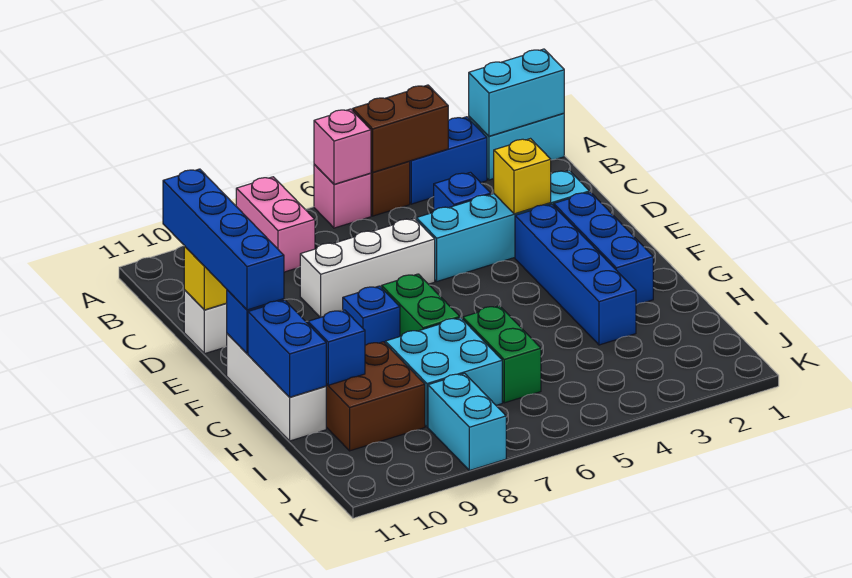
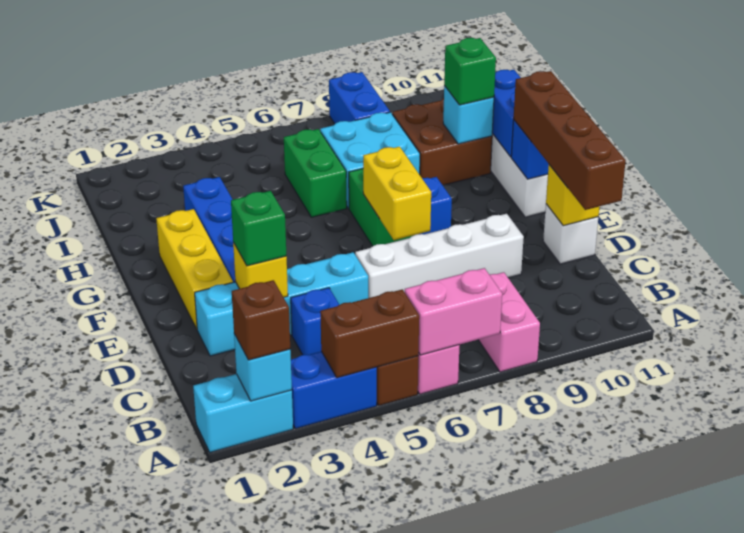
cyan 1x2 brick [469,49,564,136] -> cyan 1x1 brick [234,334,292,401]
none -> brown 1x1 brick [232,280,290,360]
pink 1x1 brick [314,109,371,184] -> pink 1x2 brick [405,268,502,355]
blue 1x4 brick [163,169,284,310] -> brown 1x4 brick [513,71,626,210]
none -> green 1x1 brick [231,191,286,266]
white 1x3 brick [300,218,435,317] -> white 1x4 brick [355,214,524,298]
blue 1x3 brick [554,192,653,305] -> yellow 1x3 brick [156,209,233,329]
none -> yellow 1x2 brick [363,147,431,240]
blue 1x1 brick [308,310,365,385] -> cyan 1x1 brick [443,86,494,144]
none -> green 1x1 brick [444,38,496,105]
cyan 1x2 brick [428,373,506,471] -> blue 1x2 brick [329,72,390,124]

